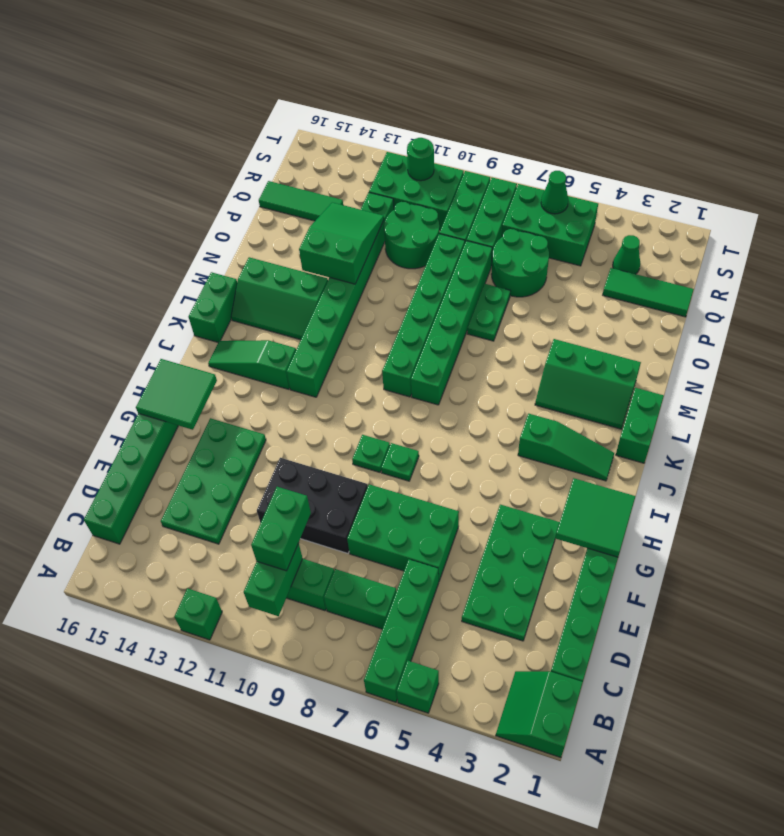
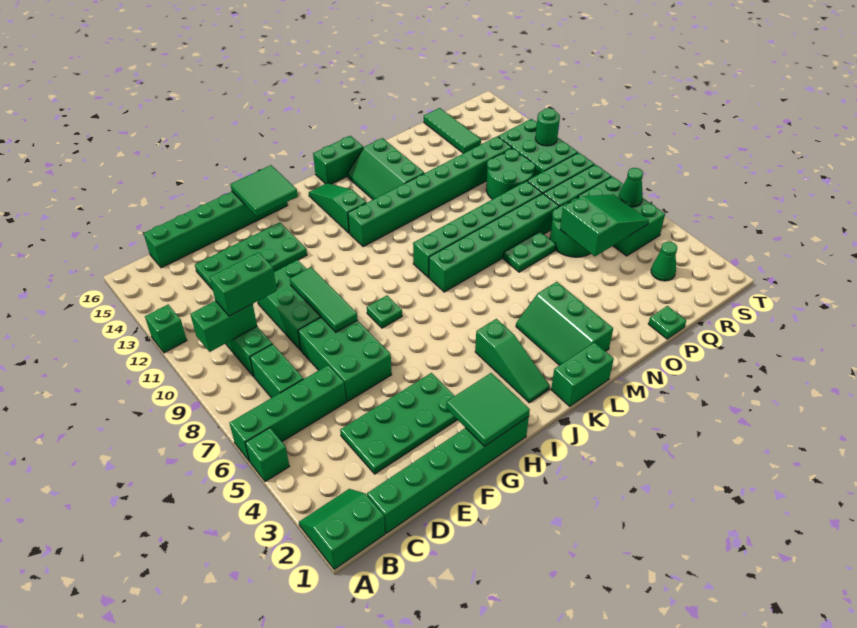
black 2x3 brick [257,458,368,553] -> green 2x3 brick [258,260,320,350]
green 1x1 plate [352,435,390,472] -> green 1x1 plate moved to [648,306,686,339]
green 2x3 slope [299,202,384,284] -> green 2x3 slope moved to [560,194,649,256]
green 1x3 tile [603,268,694,317] -> green 1x3 tile moved to [290,267,357,332]

